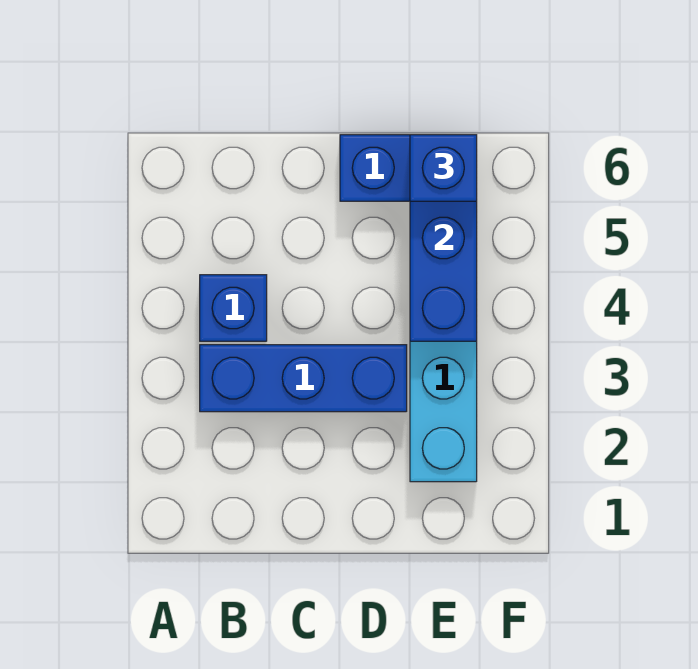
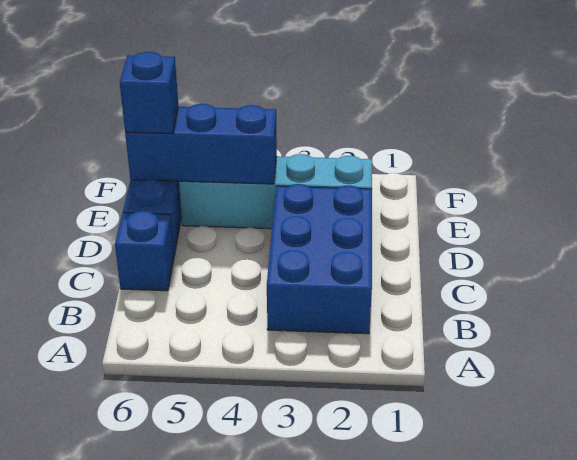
blue 1x3 brick [200,345,407,412] -> blue 2x3 brick [267,184,372,334]
blue 1x1 brick [200,275,267,341] -> blue 1x1 brick moved to [115,211,174,291]

